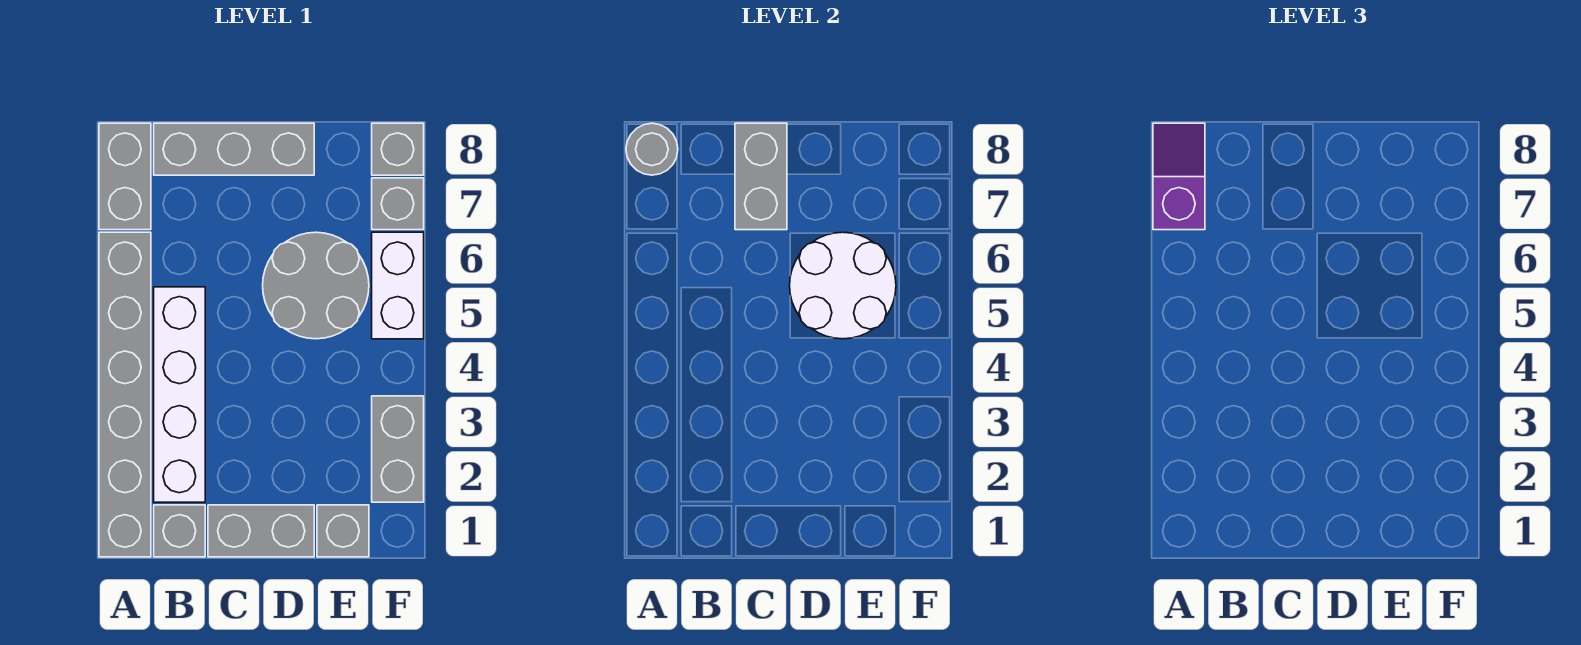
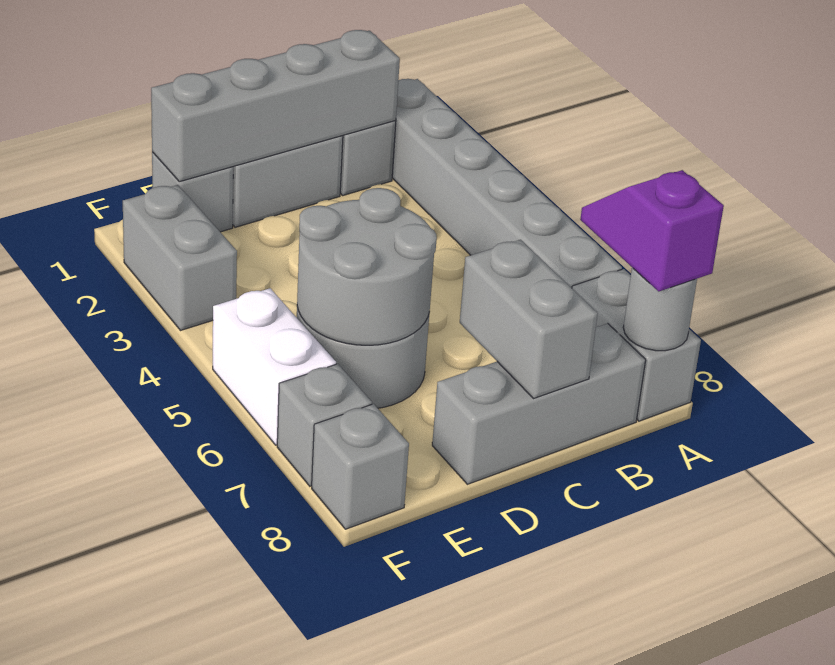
purple 1x2 slope [1153,123,1205,230] -> purple 1x2 slope turned to [580,170,724,291]
none -> grey 1x4 brick [151,30,400,182]
white 1x4 brick [154,287,205,502] -> none
white 2x2 round brick [790,232,896,339] -> grey 2x2 round brick [297,188,437,345]

